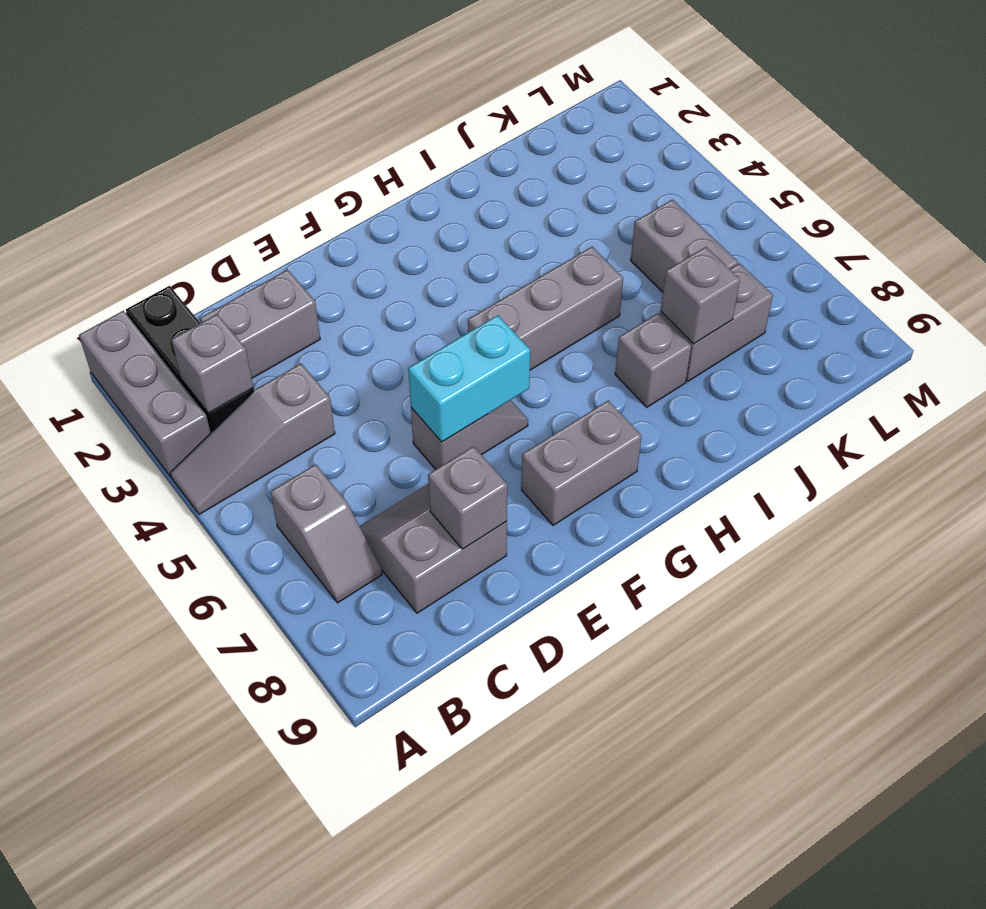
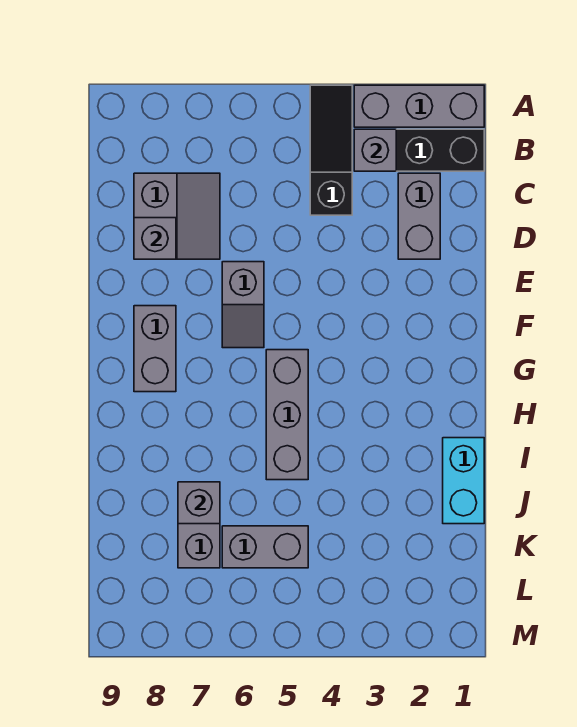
grey 1x3 slope [170,364,335,515] -> black 1x3 slope [310,85,352,215]
grey 1x2 slope [270,464,382,603] -> none
cyan 1x2 brick [408,315,530,442] -> cyan 1x2 brick moved to [443,438,484,524]
grey 1x1 brick [615,313,691,407] -> none

